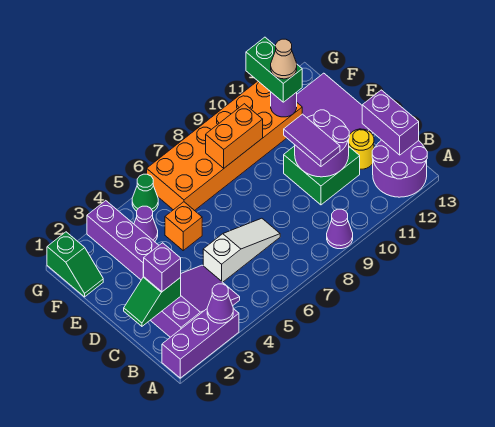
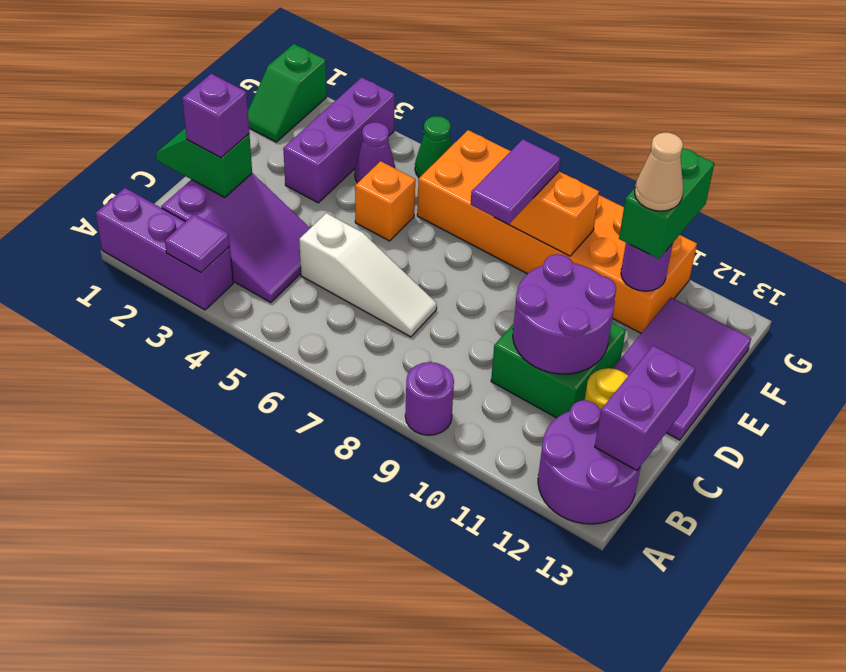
purple 1x1 cone [207,284,233,323] -> purple 1x1 tile [165,214,230,273]
purple 1x1 cone [327,209,353,249] -> purple 1x1 round brick [405,362,454,435]
purple 1x2 tile [284,114,340,166] -> purple 1x2 tile moved to [471,139,561,224]

